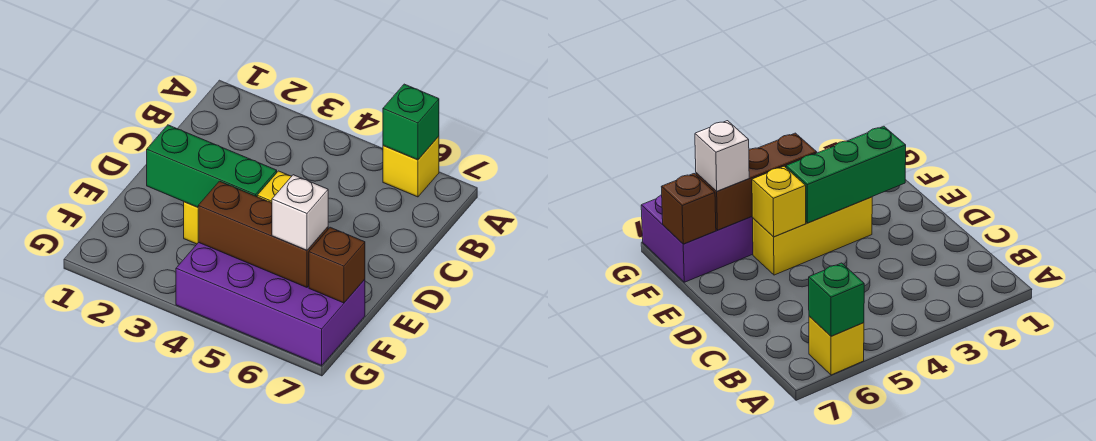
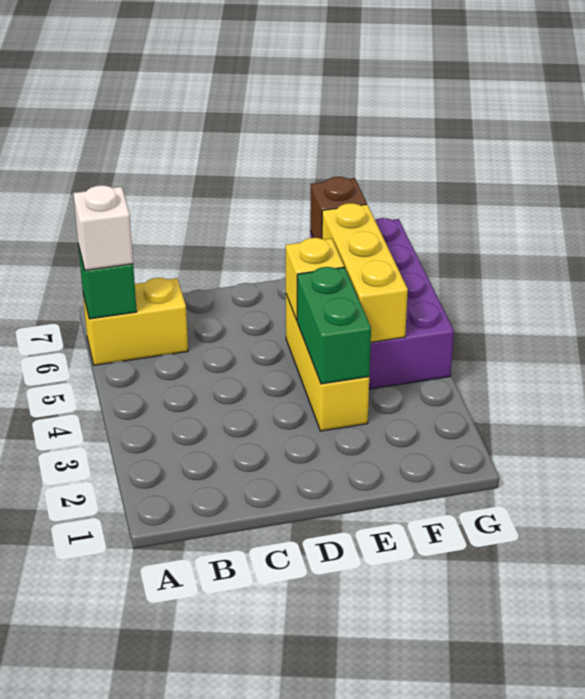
yellow 1x1 brick [383,136,439,197] -> yellow 1x2 brick [83,278,188,365]
green 1x3 brick [147,125,277,207] -> green 1x2 brick [297,267,371,384]
brown 1x3 brick [198,181,328,287] -> yellow 1x3 brick [322,203,408,342]
white 1x1 brick [272,175,328,250] -> white 1x1 brick moved to [73,185,133,270]

